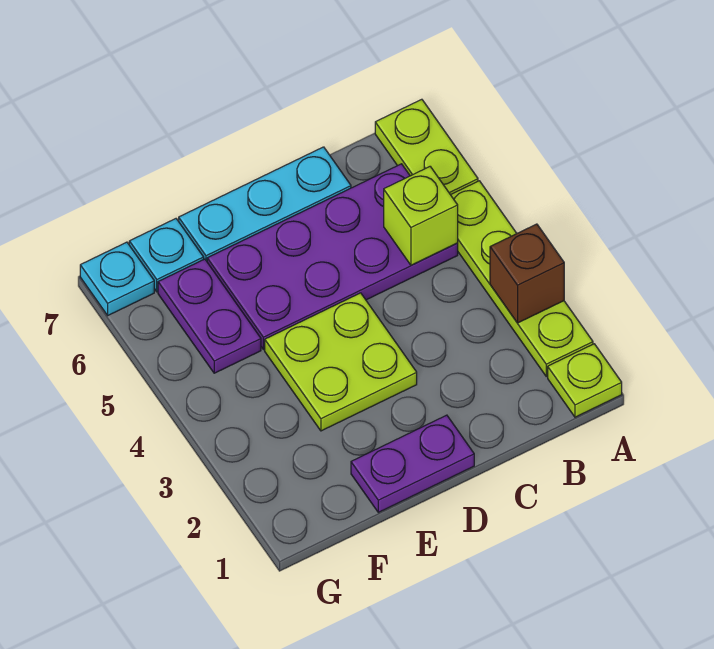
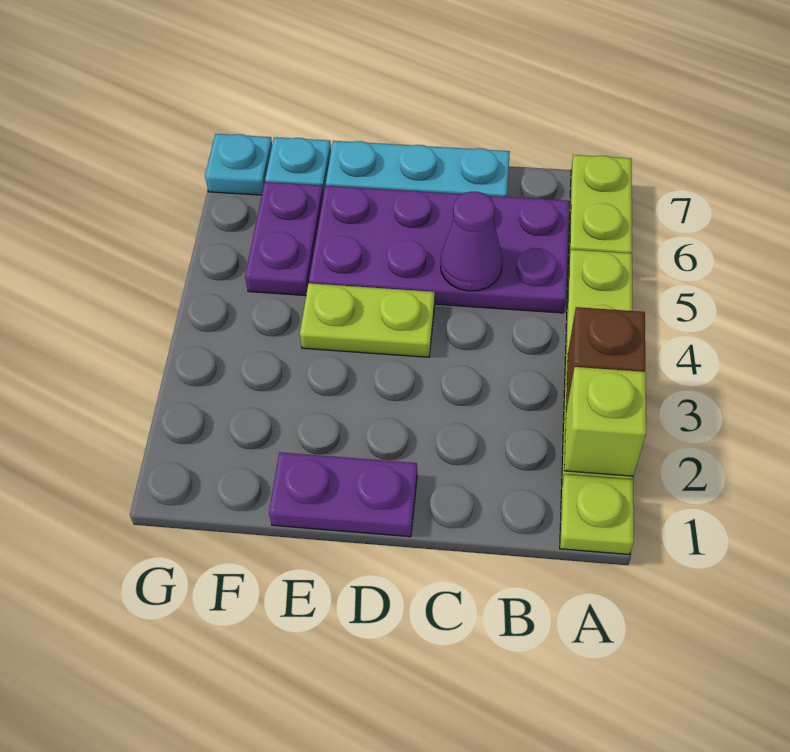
lime 1x1 brick [384,167,458,265] -> lime 1x1 brick moved to [564,367,646,476]
none -> purple 1x1 cone [441,191,503,291]
lime 2x2 plate [265,293,417,431] -> lime 1x2 plate [300,283,435,357]

